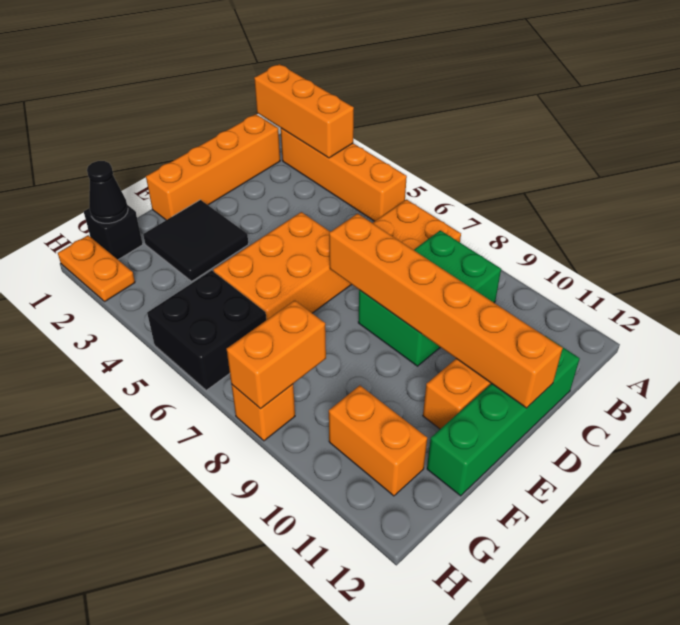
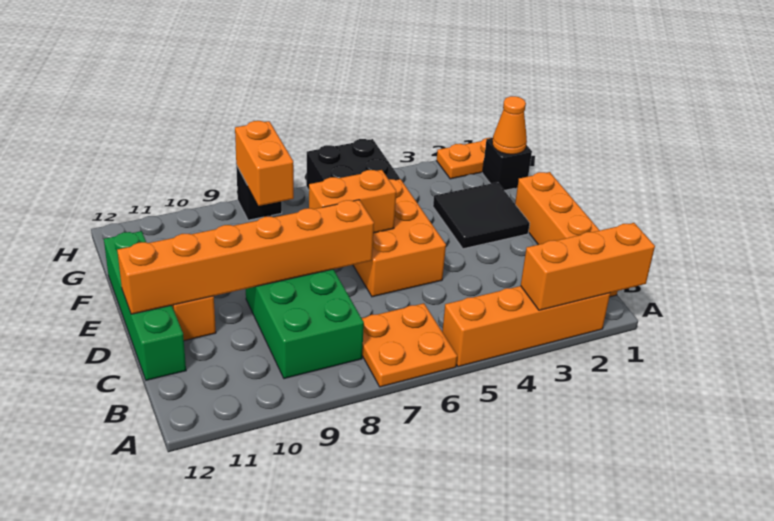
black 1x1 cone [87,161,128,223] -> orange 1x1 cone [492,96,527,154]
orange 1x2 brick [329,385,427,496] -> orange 1x2 brick moved to [309,170,396,233]
orange 1x1 brick [231,384,295,441] -> black 1x1 brick [236,165,282,220]

